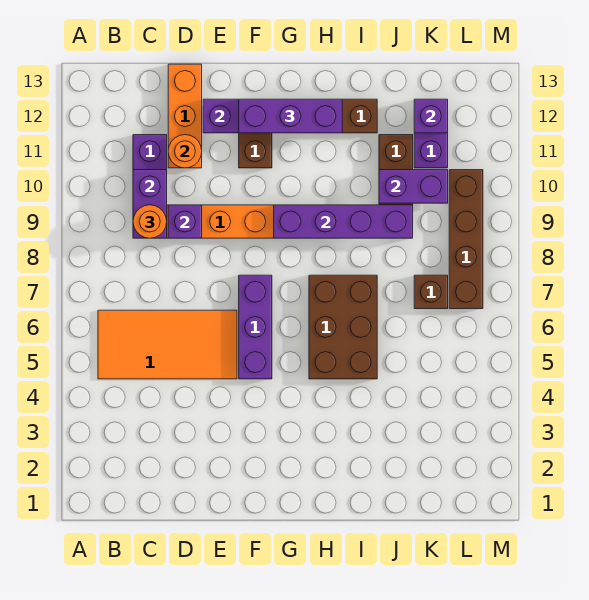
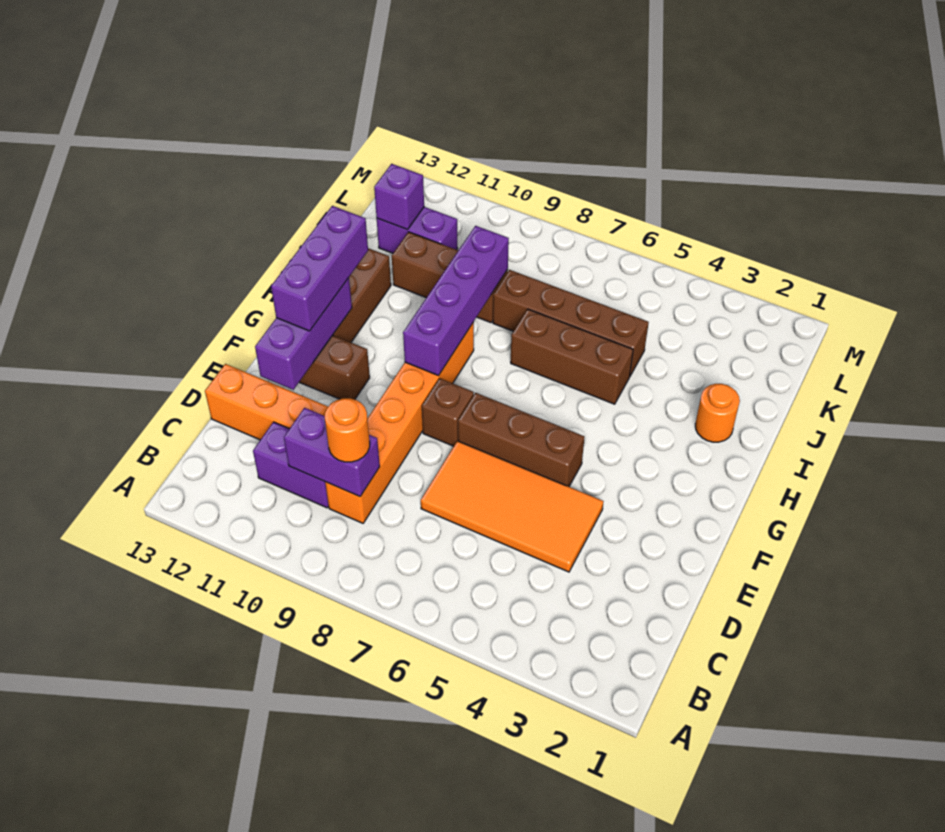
orange 2x4 tile [98,310,237,379] -> orange 2x4 tile turned to [421,441,603,572]
purple 1x1 brick [168,205,202,238] -> none
orange 1x1 round brick [168,135,202,168] -> orange 1x1 round brick moved to [695,384,740,442]
purple 1x3 brick [239,275,272,379] -> brown 1x3 brick [458,393,585,487]
brown 2x3 brick [309,275,377,379] -> brown 1x3 brick [511,309,633,404]
purple 1x2 brick [379,170,448,203] -> none
brown 1x1 brick [414,275,448,309] -> brown 1x1 brick moved to [422,378,474,446]
brown 1x4 brick [449,170,483,309] -> brown 1x4 brick moved to [493,270,649,376]

